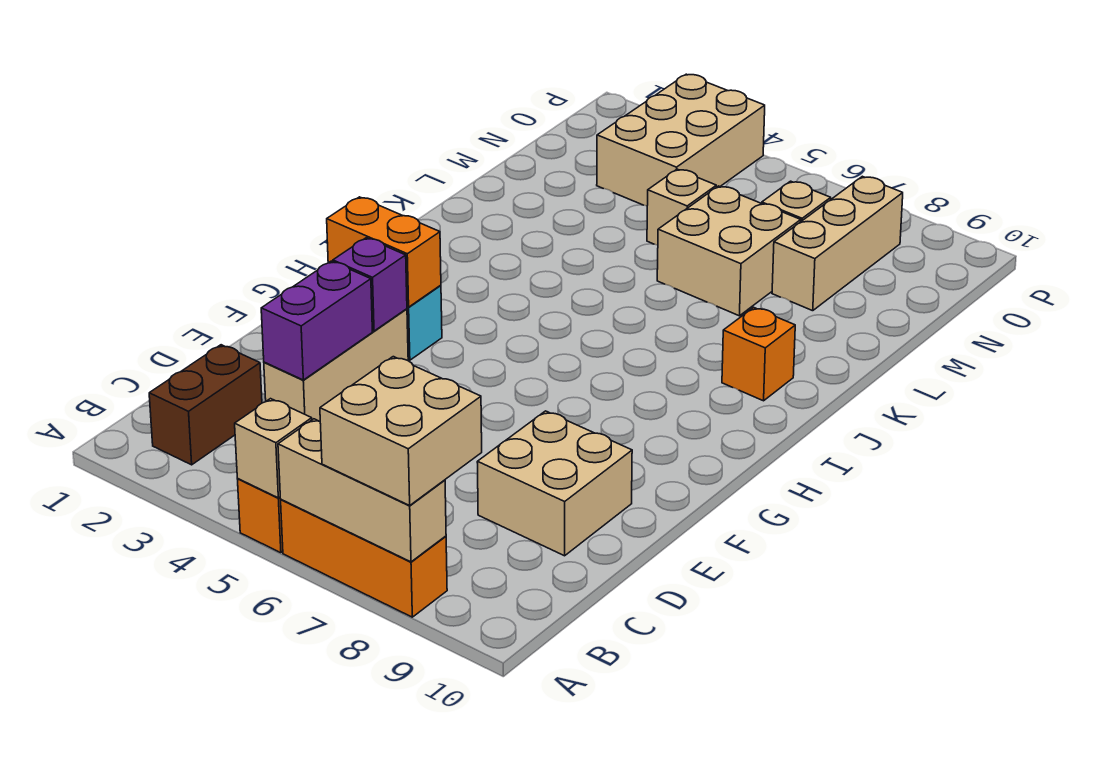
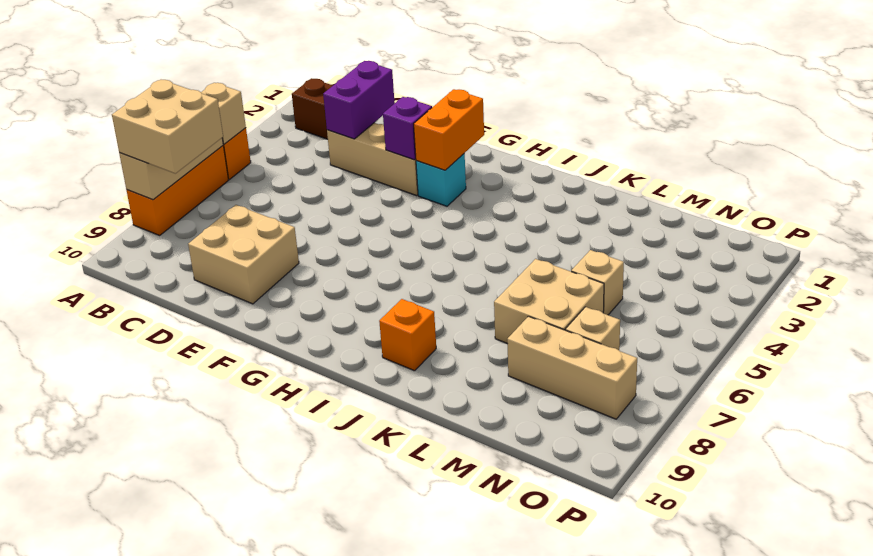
purple 1x2 brick [261,261,372,380] -> purple 1x2 brick turned to [323,61,395,139]
tan 2x3 brick [597,74,765,206] -> none

